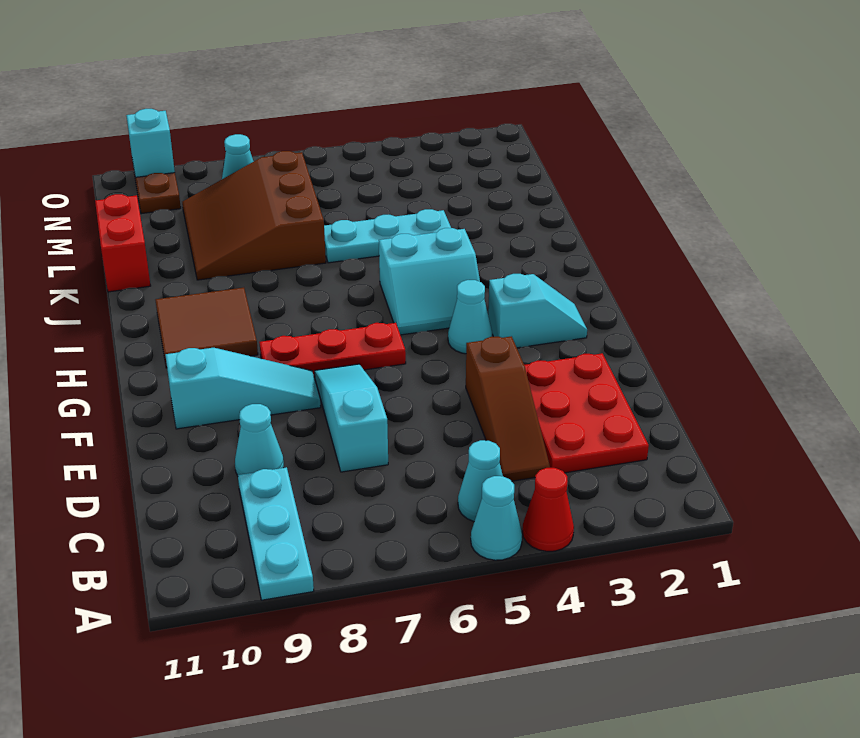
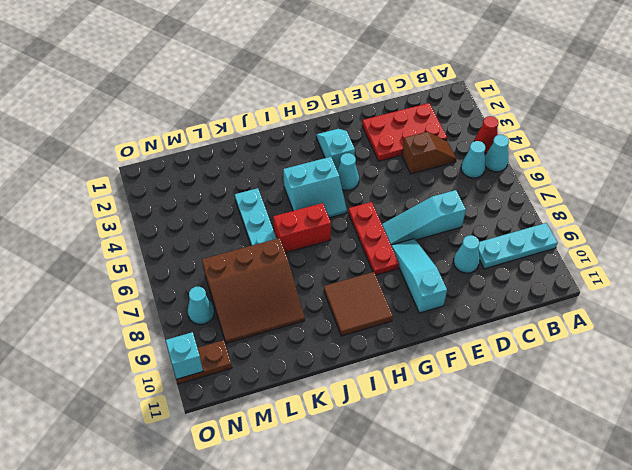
brown 1x3 slope [466,336,550,481] -> brown 1x2 slope [402,132,456,174]
cyan 2x2 slope [379,228,480,335] -> cyan 2x2 slope turned to [283,157,347,218]
red 1x2 brick [95,194,151,292] -> red 1x2 brick moved to [273,203,331,253]

